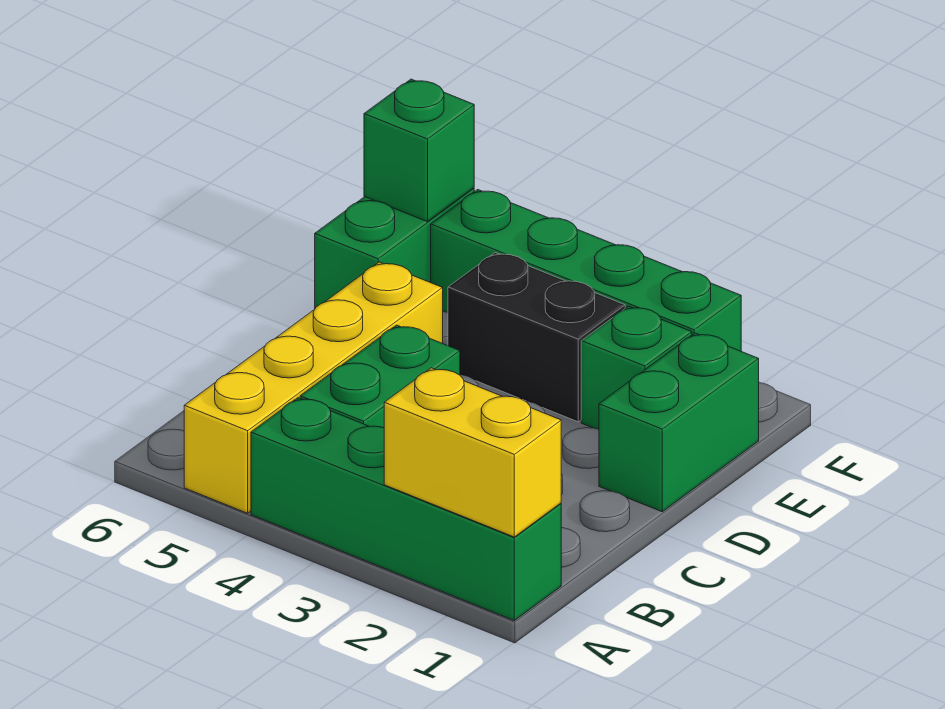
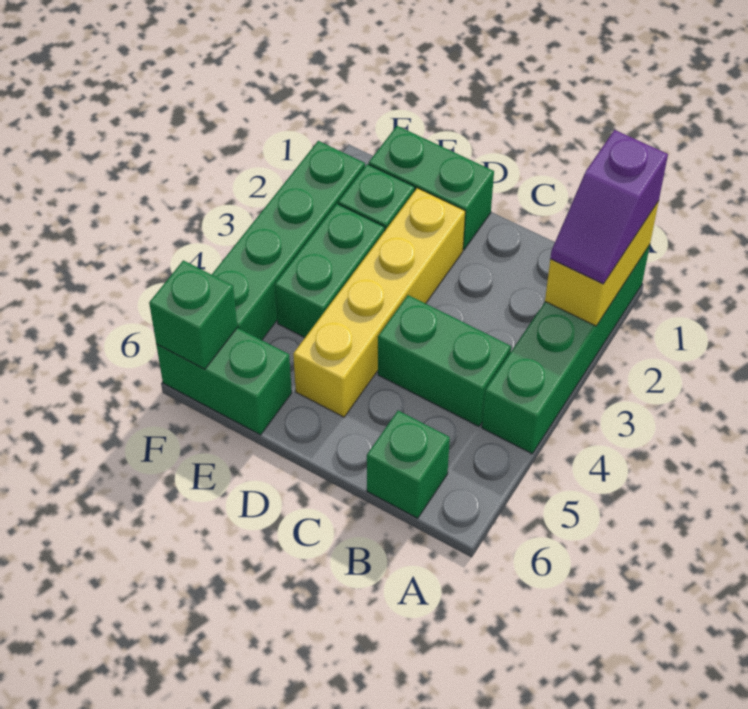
none -> purple 1x2 slope [550,130,668,284]
yellow 1x4 brick [184,262,443,513] -> yellow 1x4 brick turned to [293,188,465,417]
none -> green 1x1 brick [367,411,450,518]
black 1x2 brick [448,253,625,422] -> green 1x2 brick [275,204,385,338]

